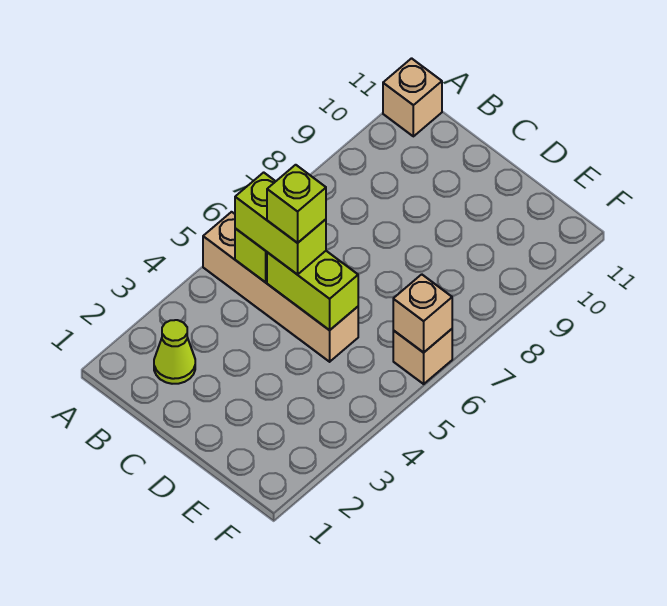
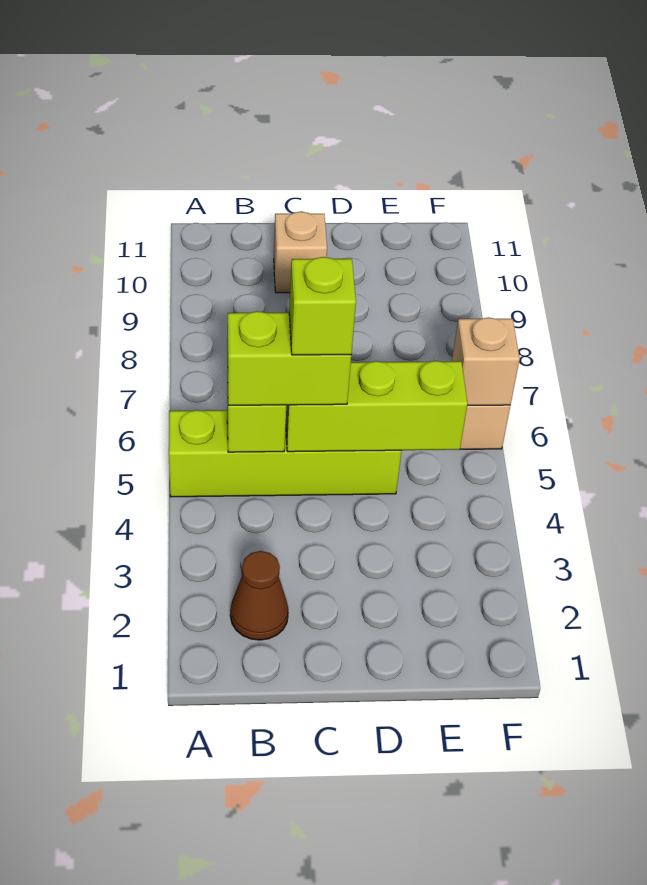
tan 1x4 brick [203,212,358,362] -> lime 1x4 brick [169,410,401,497]
tan 1x1 brick [383,58,442,136] -> tan 1x1 brick moved to [274,212,327,293]
lime 1x1 cone [154,320,195,384] -> brown 1x1 cone [230,551,288,640]
lime 1x2 brick [267,251,358,330] -> lime 1x3 brick [286,361,468,452]

